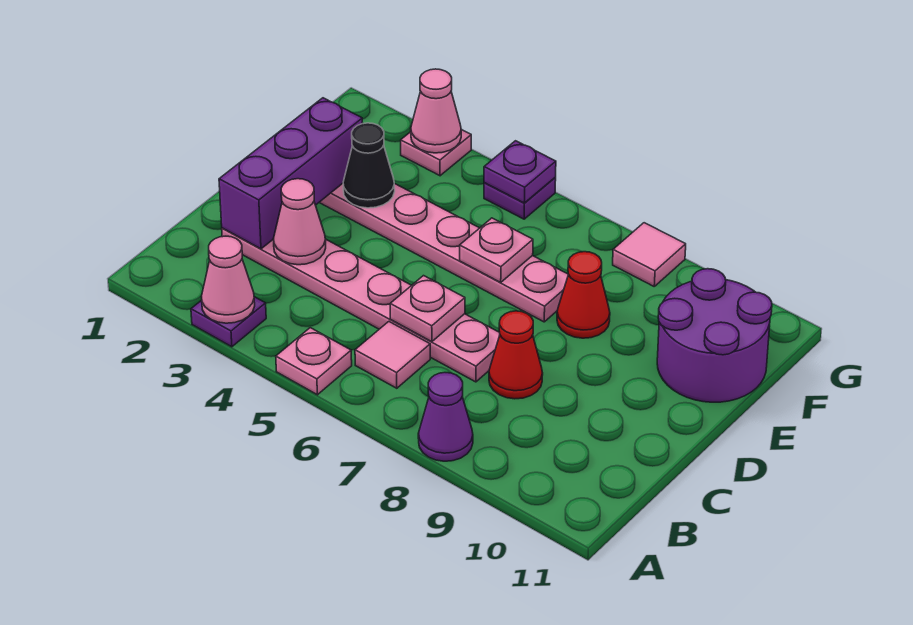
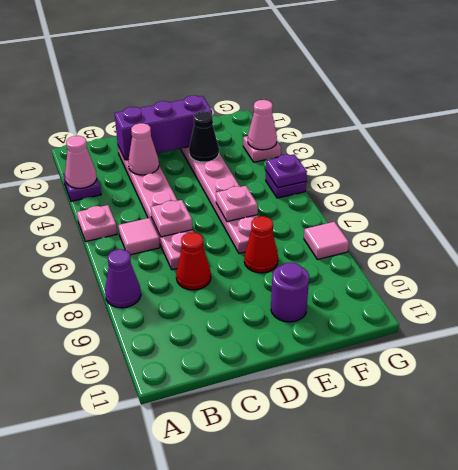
purple 2x2 round brick [657,269,772,402] -> purple 1x1 round brick [271,263,309,322]

